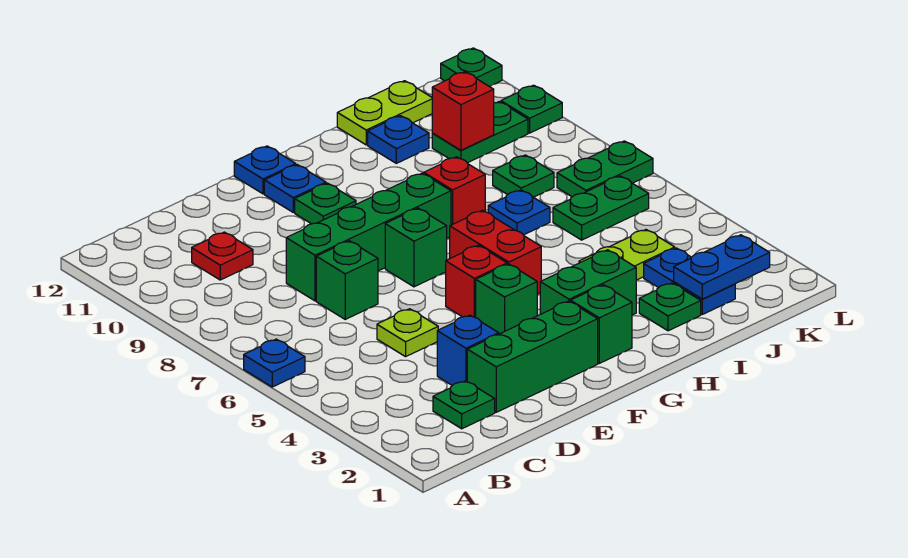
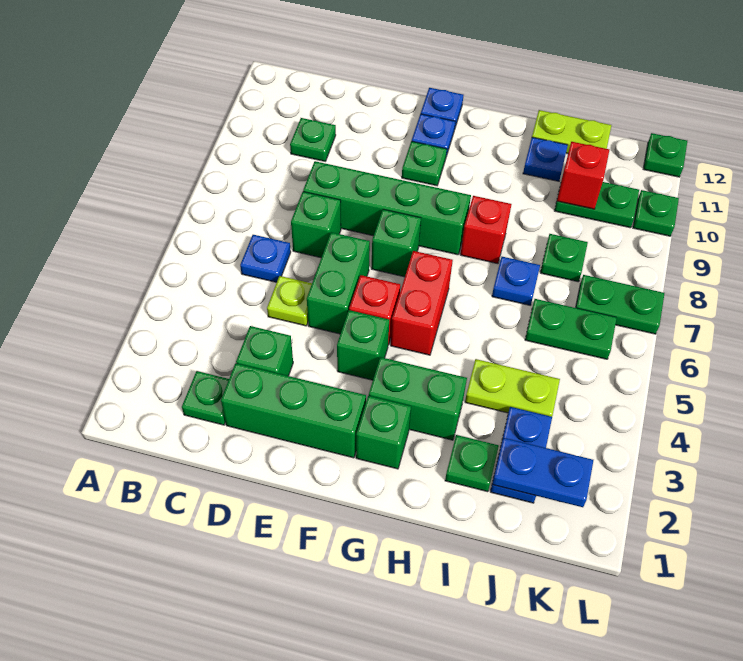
blue 1x1 plate [244,339,305,387] -> blue 1x1 plate moved to [240,235,291,282]
red 1x1 plate [192,232,253,280] -> green 1x1 plate [290,118,336,161]
blue 1x1 brick [437,315,499,385] -> green 1x1 brick [236,326,293,376]
none -> green 1x2 brick [307,232,370,334]

